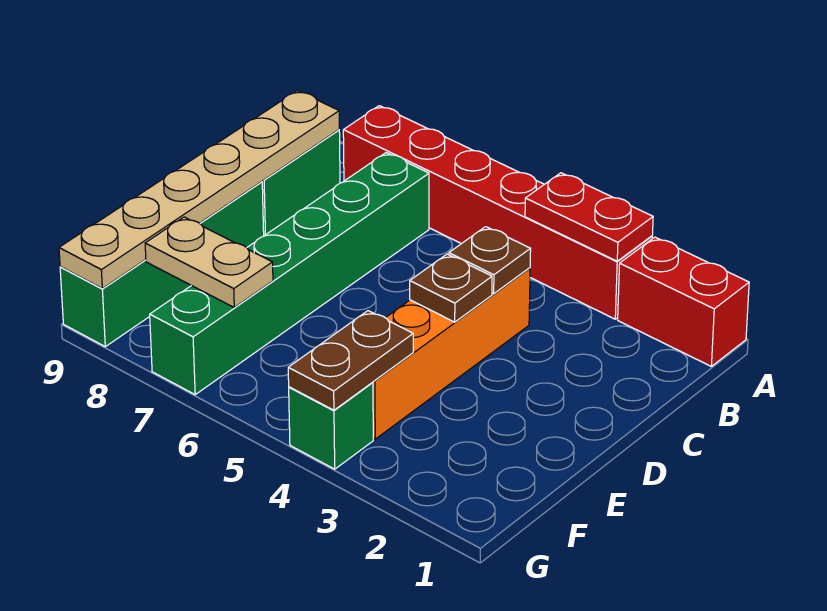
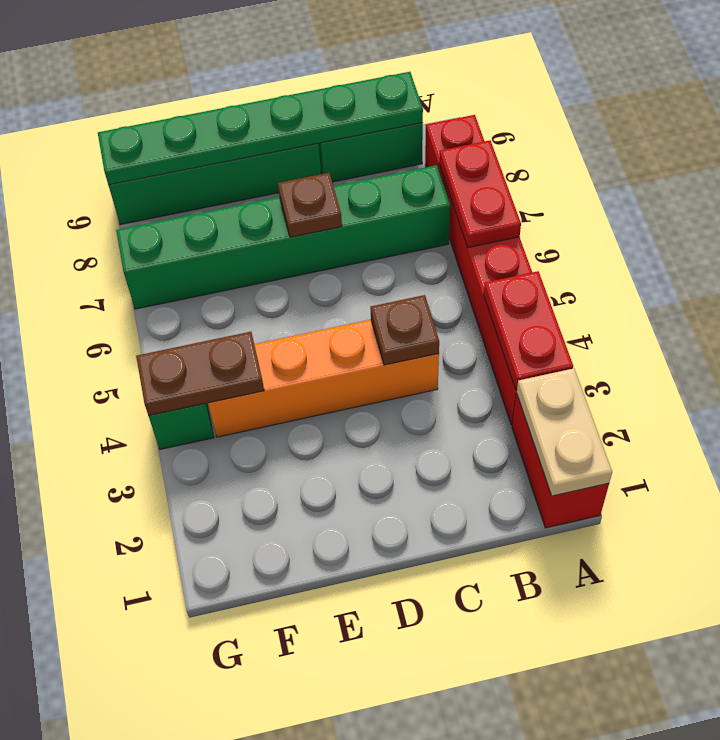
none -> red 1x2 plate [439,140,521,247]
tan 1x6 plate [59,91,339,288] -> green 1x6 plate [98,72,423,185]
brown 1x1 plate [410,254,492,322] -> brown 1x1 plate moved to [278,173,342,237]
tan 1x2 plate [145,217,273,307] -> tan 1x2 plate moved to [517,368,612,496]

